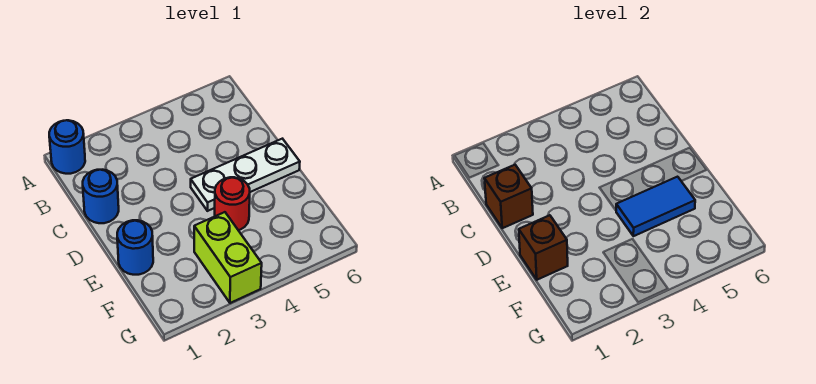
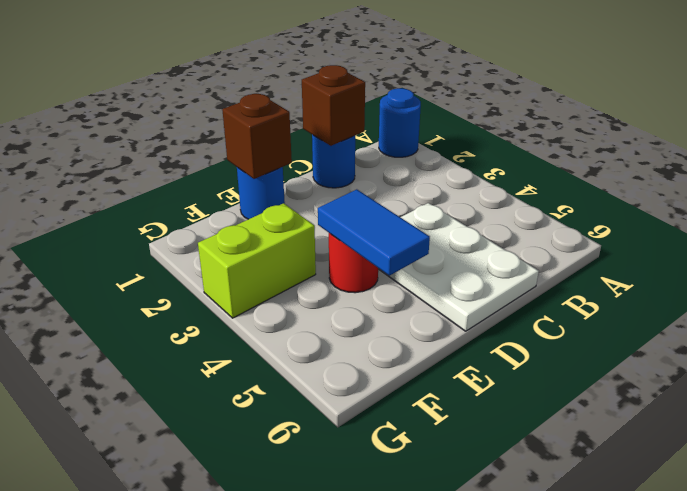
white 1x3 plate [191,139,300,211] -> white 2x3 plate [378,203,539,331]

